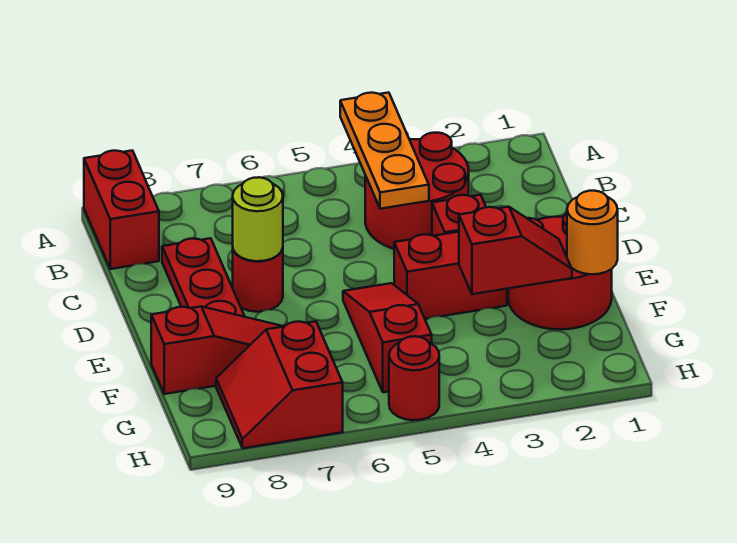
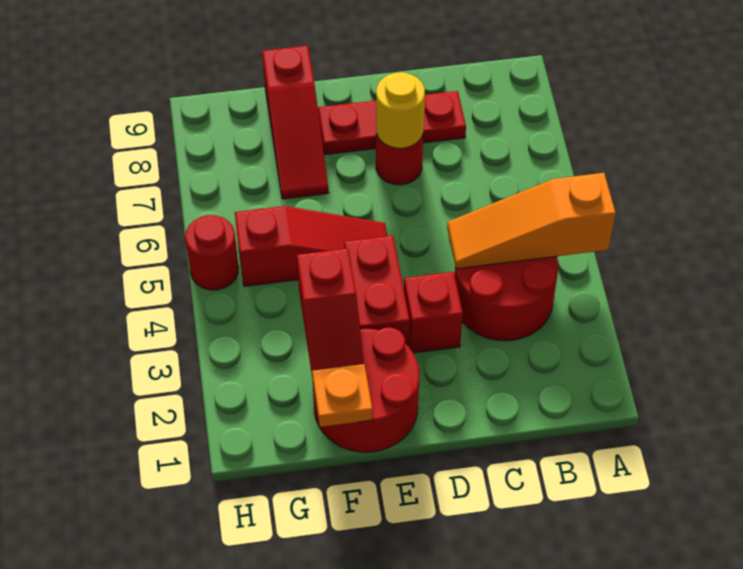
orange 1x3 plate [340,93,429,209] -> orange 1x3 slope [447,173,616,269]
red 1x2 brick [84,150,159,269] -> none
lime 1x1 round brick [233,177,283,261] -> yellow 1x1 round brick [376,72,425,148]
orange 1x1 round brick [567,191,618,274] -> orange 1x1 plate [312,364,372,427]
red 2x2 slope [216,322,343,448] -> none

